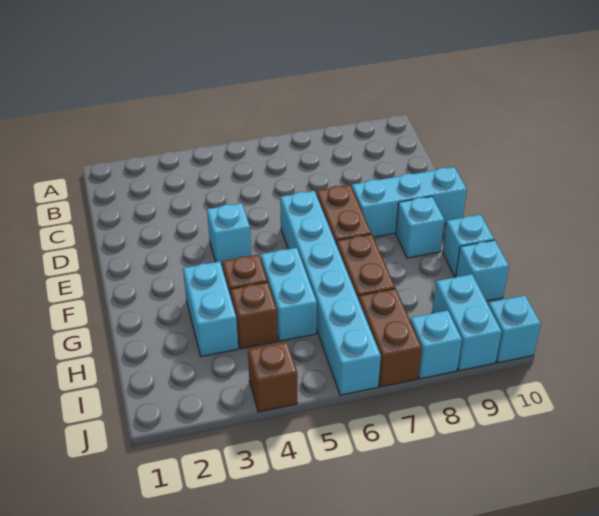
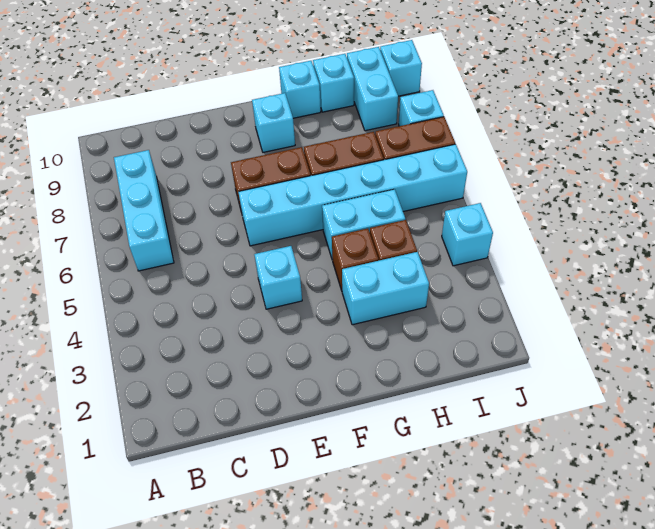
cyan 1x3 brick [352,167,467,237] -> cyan 1x3 brick moved to [114,150,174,271]
cyan 1x2 brick [432,274,502,371] -> cyan 1x2 brick turned to [347,47,398,131]
brown 1x1 brick [248,342,297,412] -> cyan 1x1 brick [442,203,493,266]

